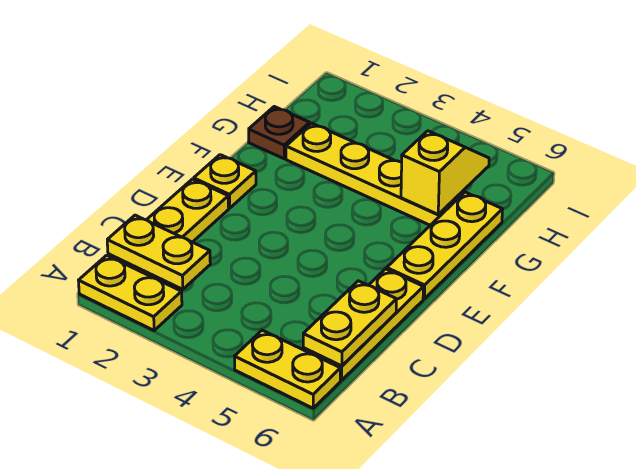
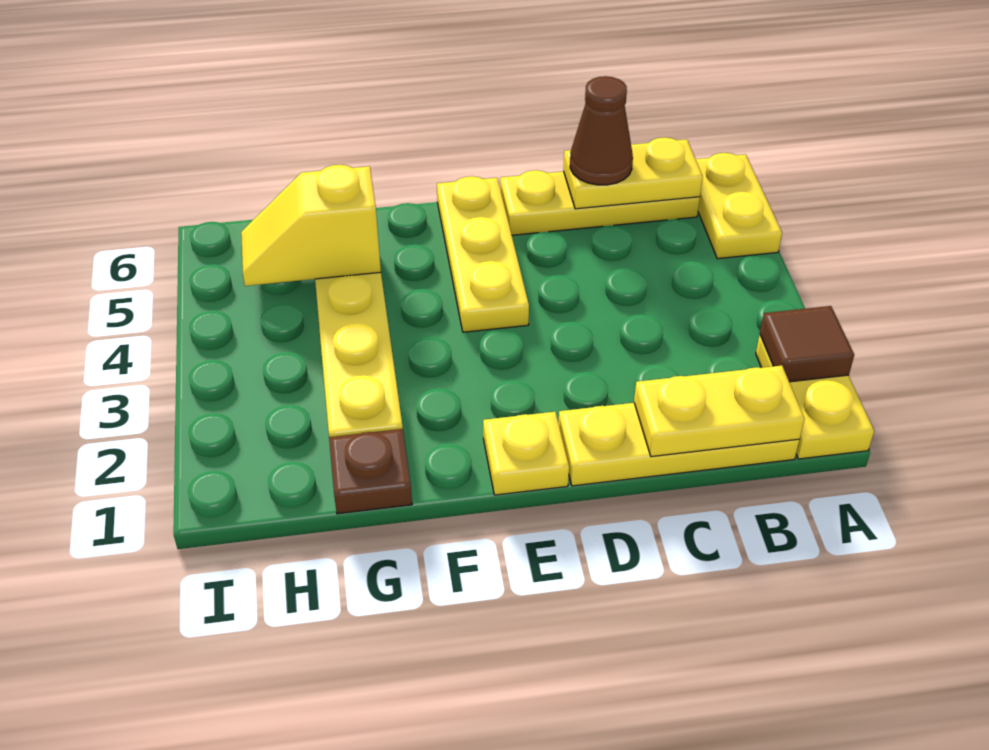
none -> brown 1x1 tile [760,306,854,382]
yellow 1x2 plate [107,215,210,289] -> yellow 1x2 plate turned to [634,366,804,457]
none -> brown 1x1 cone [570,76,633,185]
yellow 1x3 plate [387,192,502,299] -> yellow 1x3 plate turned to [437,176,529,332]

